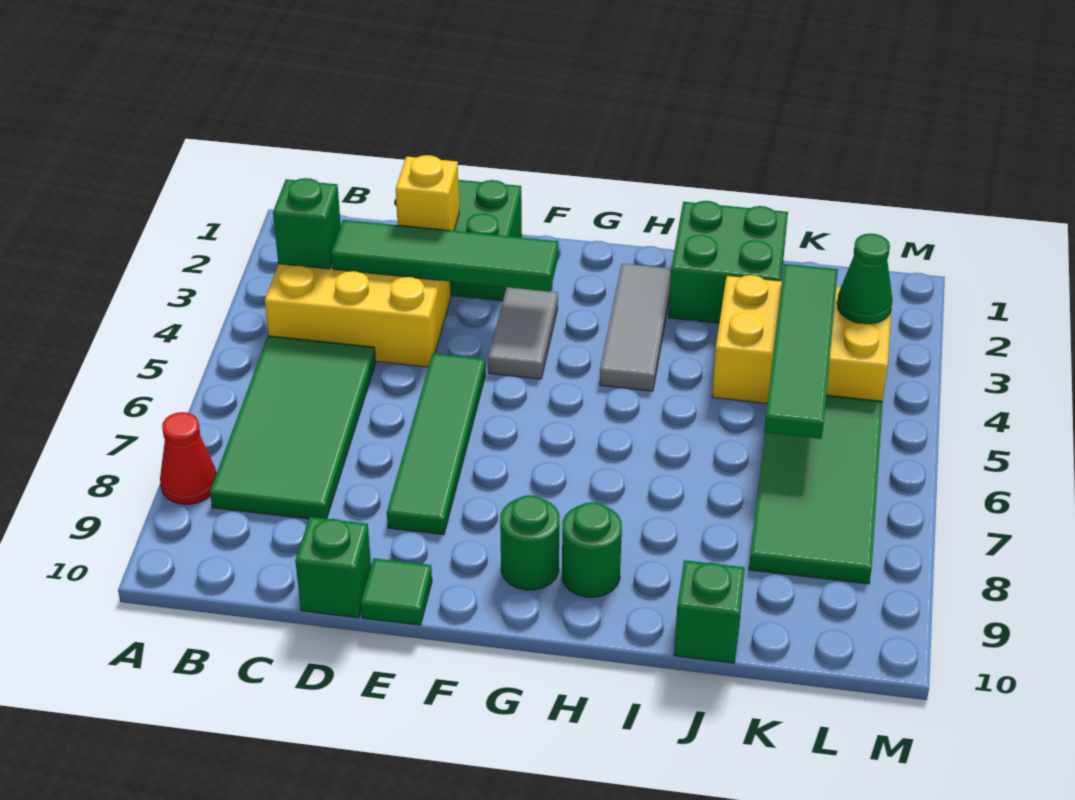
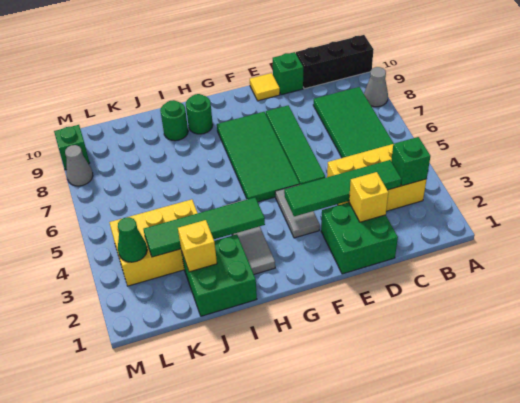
red 1x1 cone [160,412,217,504] -> grey 1x1 cone [364,67,388,107]
none -> black 1x3 brick [296,35,374,89]
green 1x1 tile [361,558,432,625] -> yellow 1x1 tile [250,73,280,101]
green 1x1 round brick [500,495,559,590] -> green 1x1 round brick moved to [160,100,188,141]
none -> yellow 1x1 brick [178,220,217,272]
green 1x1 brick [674,560,745,663] -> green 1x1 brick moved to [54,125,90,170]
green 1x4 tile [764,264,838,439] -> green 1x4 tile turned to [143,198,265,257]
green 2x4 tile [749,395,883,584] -> green 2x4 tile moved to [217,112,300,202]
none -> grey 1x1 cone [65,145,93,186]

